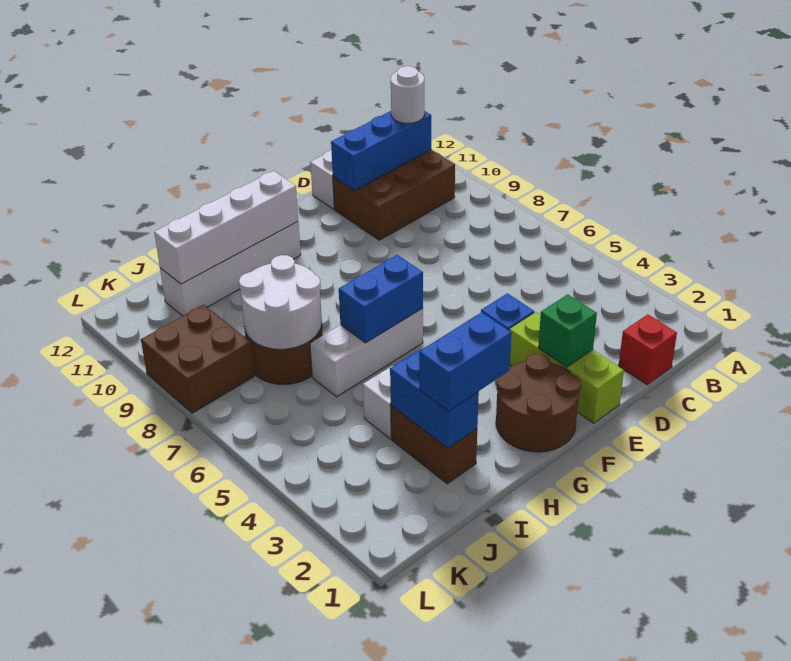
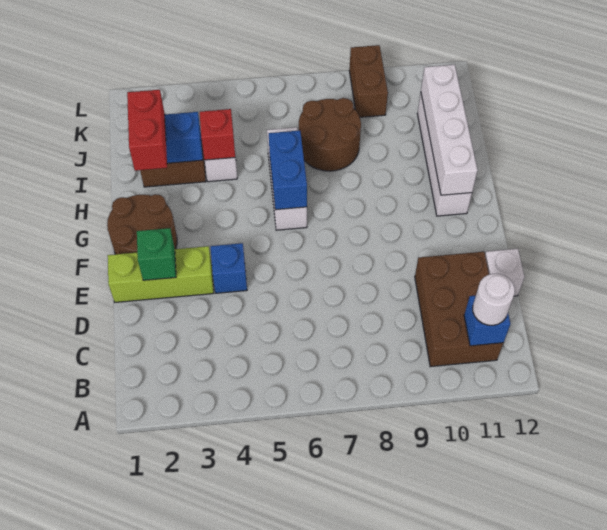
blue 1x3 brick [331,111,431,191] -> blue 1x1 brick [464,296,510,346]
red 1x1 brick [619,314,677,385] -> red 1x1 brick moved to [200,109,235,160]
blue 1x2 brick [419,312,512,411] -> red 1x2 brick [127,90,167,171]
white 2x2 round brick [239,255,322,349] -> none
brown 2x2 brick [141,305,254,413] -> brown 1x2 brick [349,45,388,117]

